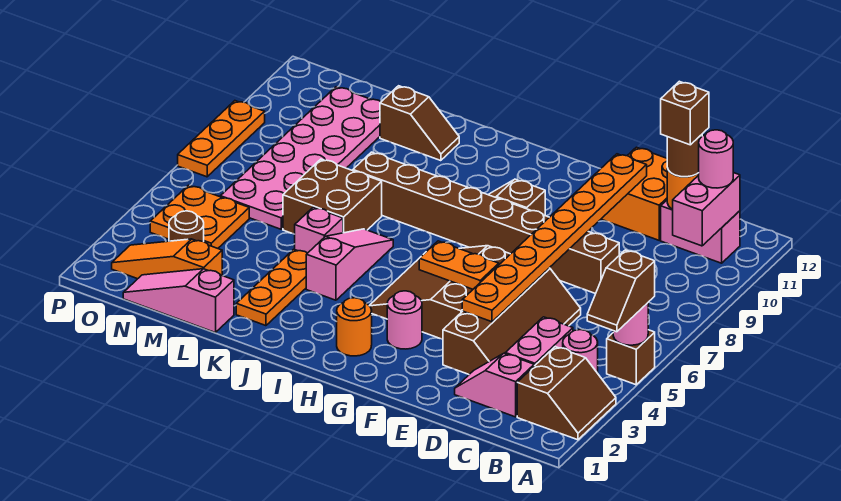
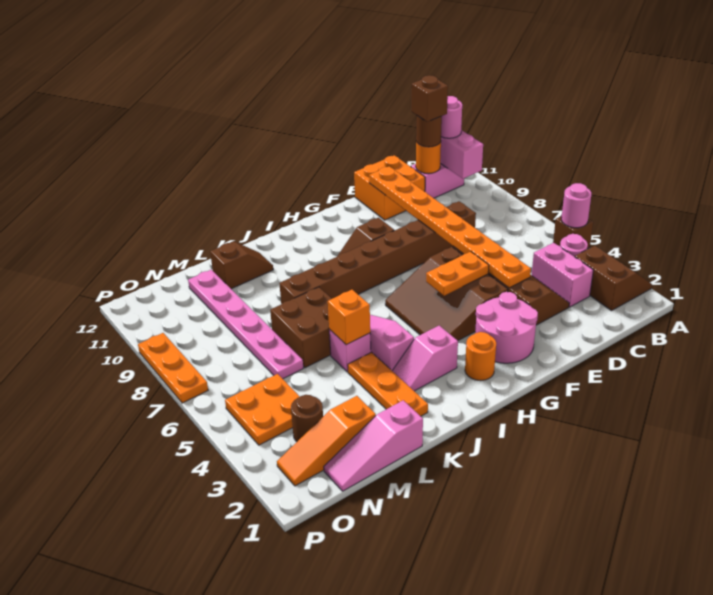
brown 1x2 slope [587,250,655,332] -> none
pink 1x2 slope [455,353,534,417] -> pink 1x2 slope moved to [392,326,458,391]
pink 1x1 round brick [387,291,422,349] -> pink 2x2 round brick [475,292,538,363]
none -> orange 1x1 brick [328,290,370,345]
pink 2x6 plate [220,87,381,229] -> pink 1x6 plate [188,270,303,379]

